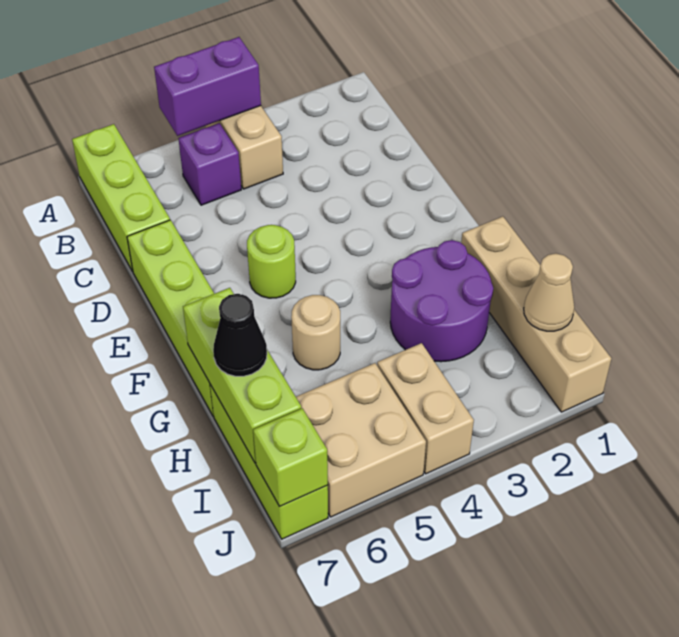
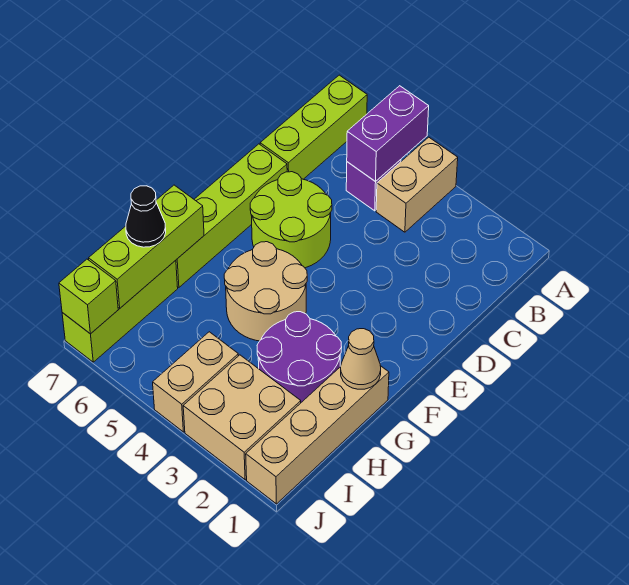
purple 1x2 brick [154,37,261,136] -> purple 1x2 brick turned to [347,86,429,182]
lime 1x1 round brick [247,225,296,298] -> lime 2x2 round brick [250,172,332,268]
tan 1x1 round brick [291,295,340,370] -> tan 2x2 round brick [224,242,307,341]
tan 1x1 cone [524,254,574,331] -> tan 1x1 cone moved to [340,329,381,389]
tan 2x2 brick [296,363,426,517] -> tan 2x2 brick moved to [183,355,301,480]

